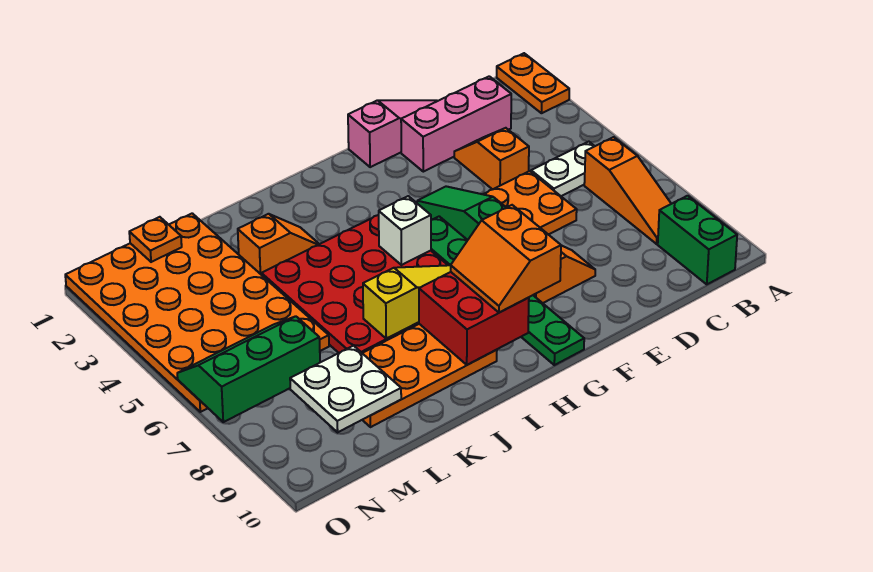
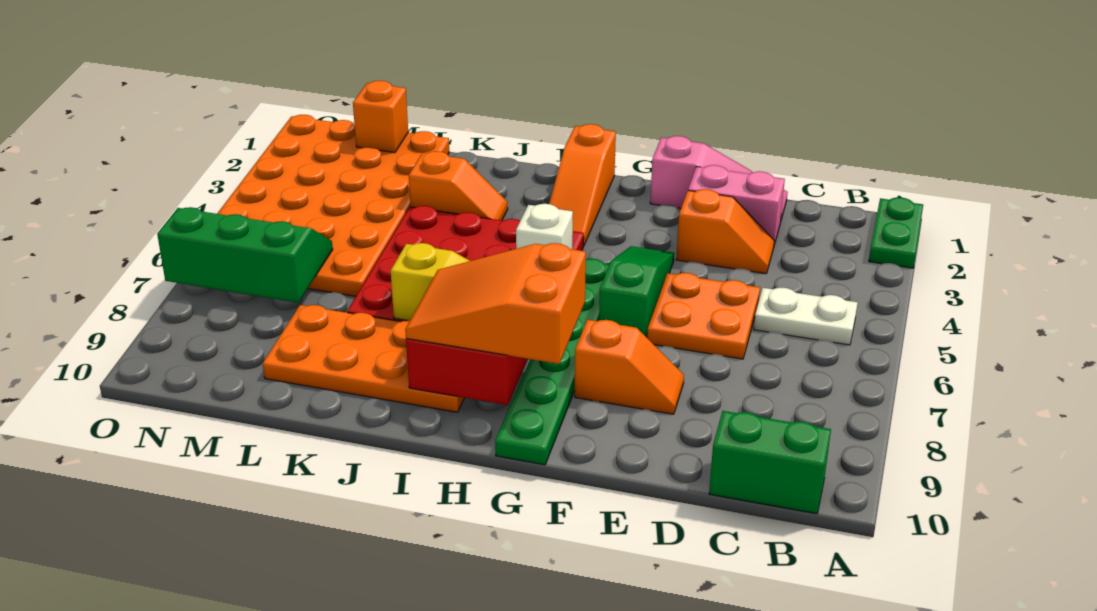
orange 1x2 plate [497,53,569,113] -> green 1x2 plate [869,197,923,268]
orange 1x3 slope [584,137,671,244] -> orange 1x3 slope moved to [549,124,616,246]
green 1x2 brick [658,196,737,284] -> green 1x2 brick turned to [709,411,831,514]
pink 1x3 brick [401,76,511,172] -> pink 1x2 brick [688,165,785,245]
orange 1x2 slope [454,128,529,189] -> orange 1x2 slope turned to [676,189,774,274]
orange 2x2 slope [451,205,561,313] -> orange 2x3 slope [405,243,586,364]
white 2x2 plate [290,346,401,432] -> none
orange 1x1 plate [129,217,182,262] -> orange 1x1 brick [353,81,408,153]

